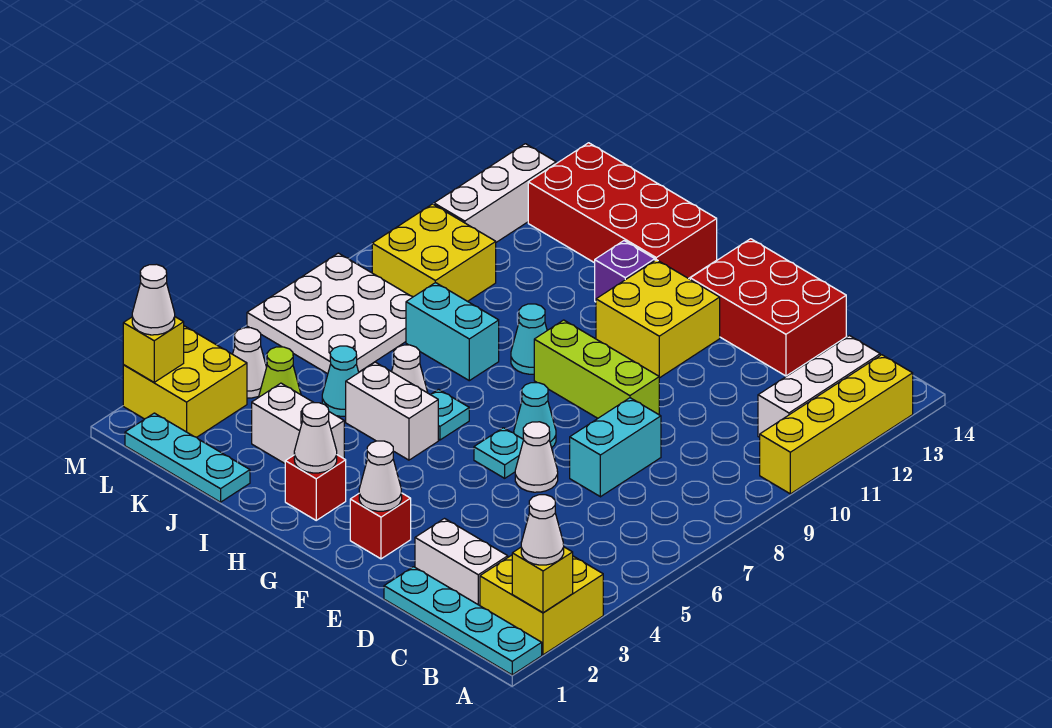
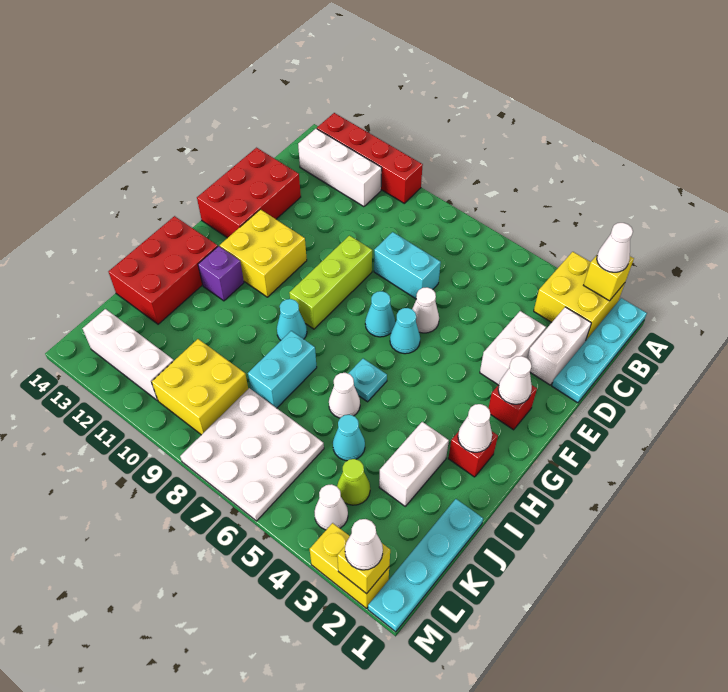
yellow 1x4 brick [760,355,913,494] -> red 1x4 brick [317,113,423,203]
cyan 1x1 plate [474,428,523,478] -> cyan 1x1 cone [390,308,420,354]
white 1x2 brick [346,362,438,460] -> white 1x2 brick moved to [480,311,546,385]
red 2x4 brick [528,143,717,279] -> red 2x3 brick [108,216,218,324]
cyan 1x3 plate [125,413,250,502] -> cyan 1x4 plate [368,499,483,632]
yellow 2x2 brick [123,326,247,437] -> yellow 1x2 brick [310,523,389,608]

